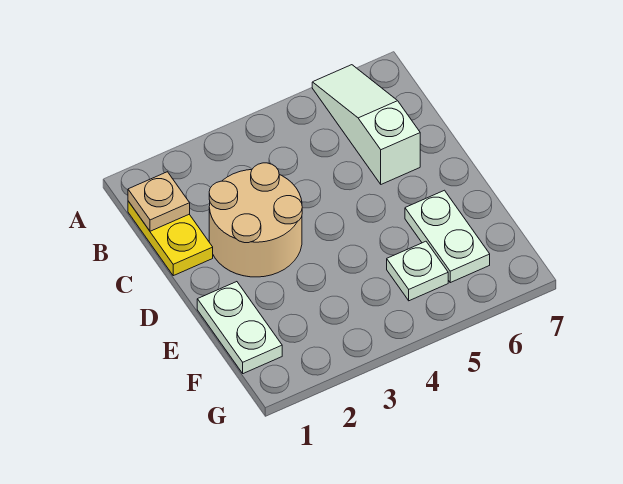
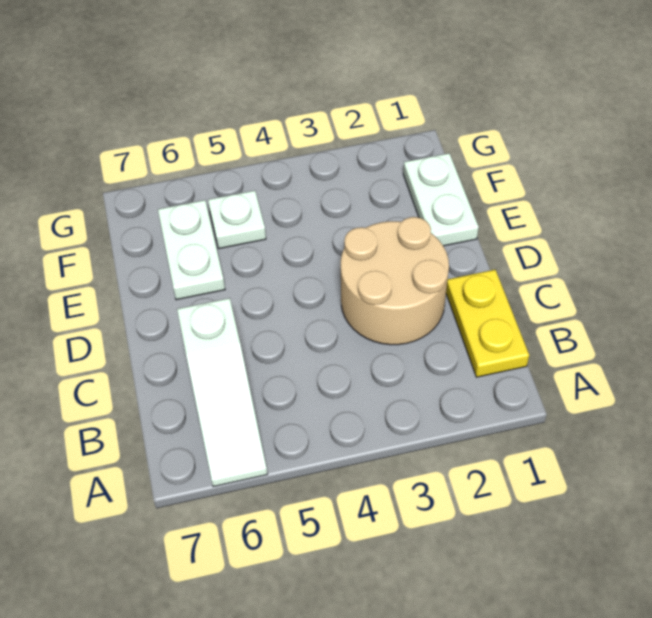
tan 1x1 plate [128,172,190,231] -> none

